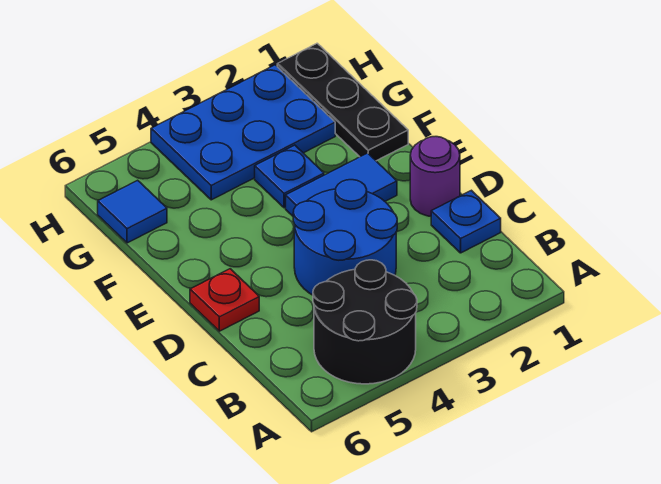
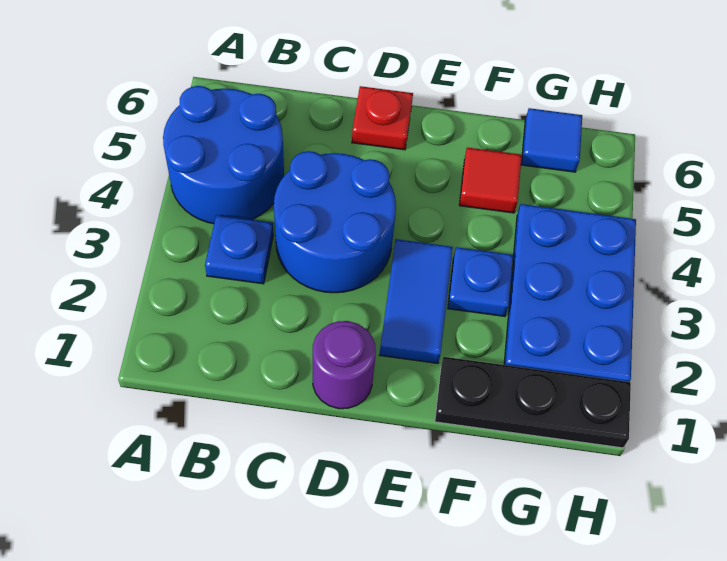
black 2x2 round brick [313,260,417,384] -> blue 2x2 round brick [163,86,284,224]
blue 1x1 plate [431,190,501,253] -> blue 1x1 plate moved to [205,215,273,284]
none -> red 1x1 tile [459,148,522,213]

